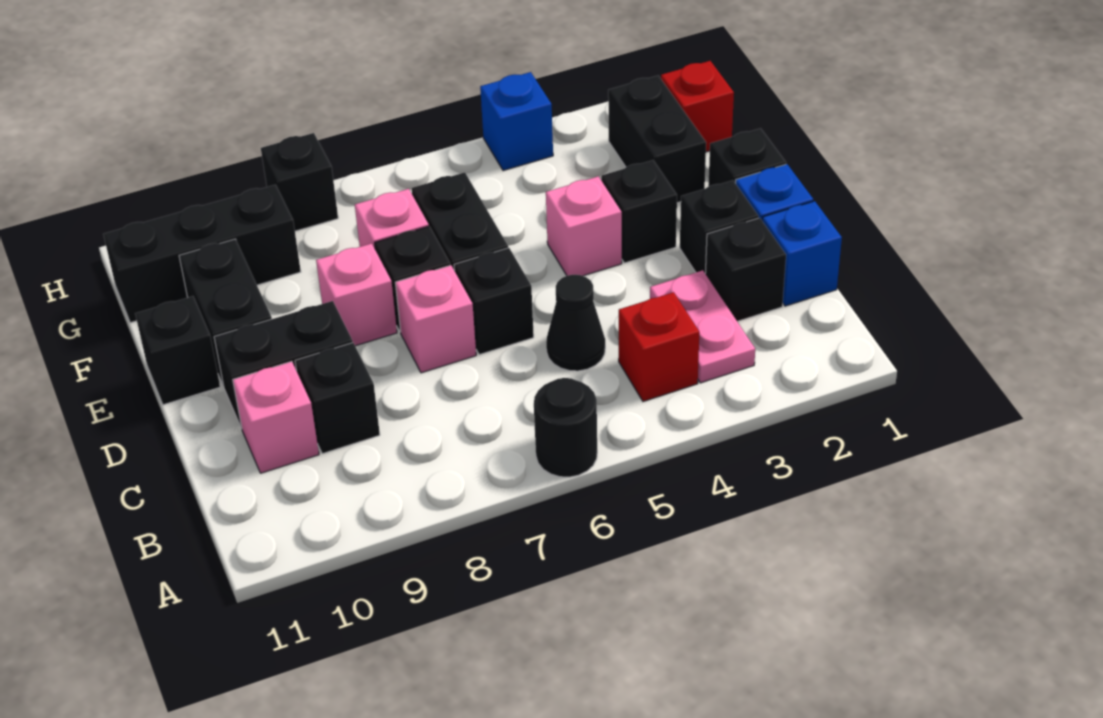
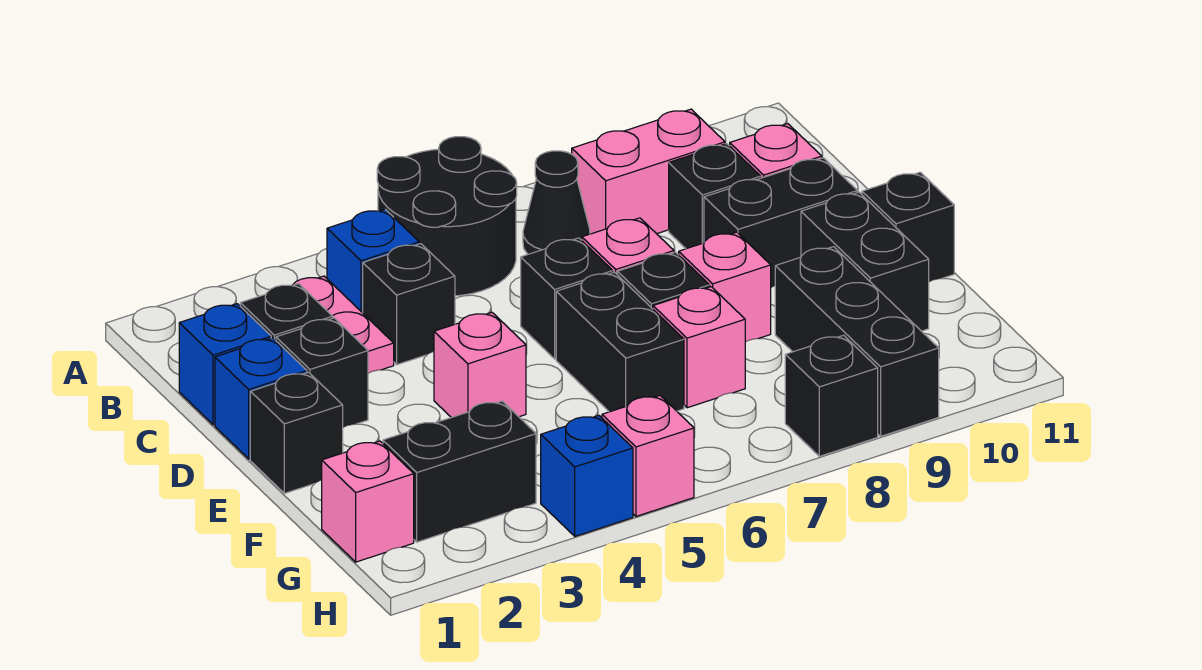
black 1x1 round brick [534,378,597,477] -> black 2x2 round brick [377,137,517,296]
red 1x1 brick [619,292,699,401] -> blue 1x1 brick [327,209,419,313]
none -> pink 1x2 brick [572,109,725,234]
black 1x1 cone [546,275,605,371] -> black 1x1 cone moved to [523,151,590,254]
black 1x1 brick [601,160,677,263] -> black 1x1 brick moved to [363,244,455,365]
black 1x2 brick [608,76,706,203] -> black 1x2 brick turned to [383,401,536,542]
red 1x1 brick [661,61,734,152] -> pink 1x1 brick [322,441,414,562]
black 1x3 brick [103,185,301,323] -> black 1x3 brick turned to [775,247,939,436]
none -> pink 1x1 brick [602,396,694,516]

